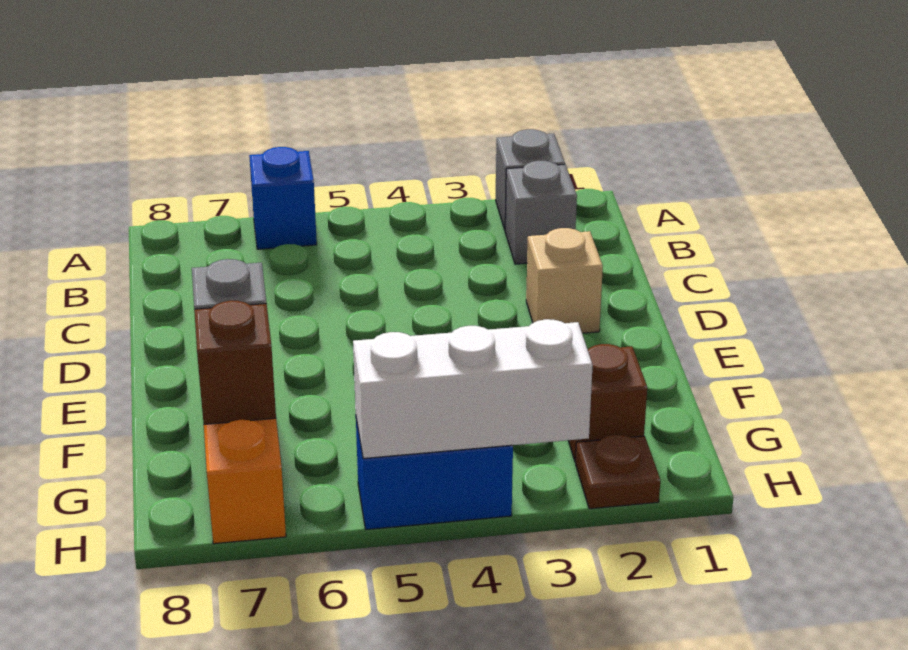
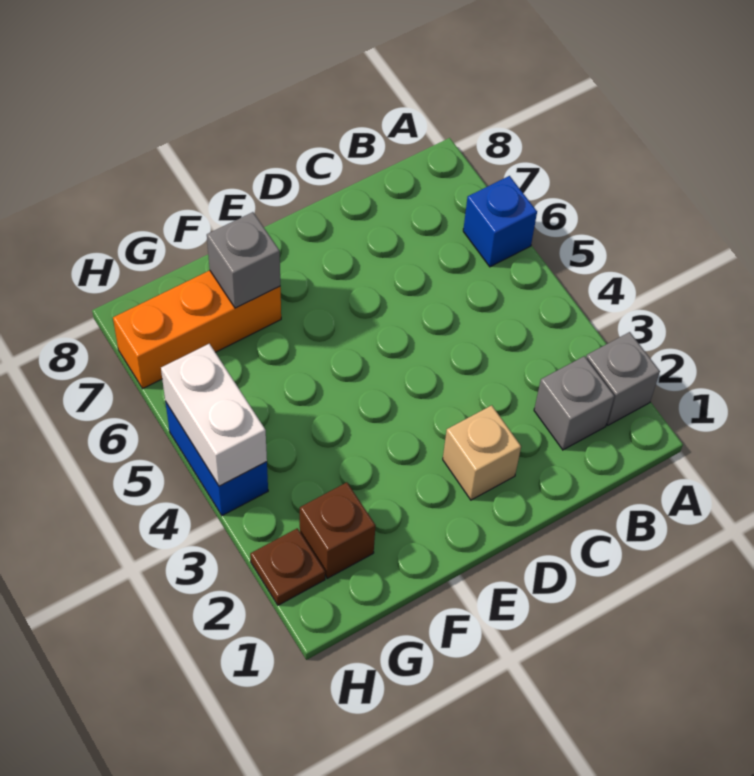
brown 1x1 brick [194,301,276,424] -> none
white 1x3 brick [353,319,593,459] -> white 1x2 brick [161,344,267,486]

